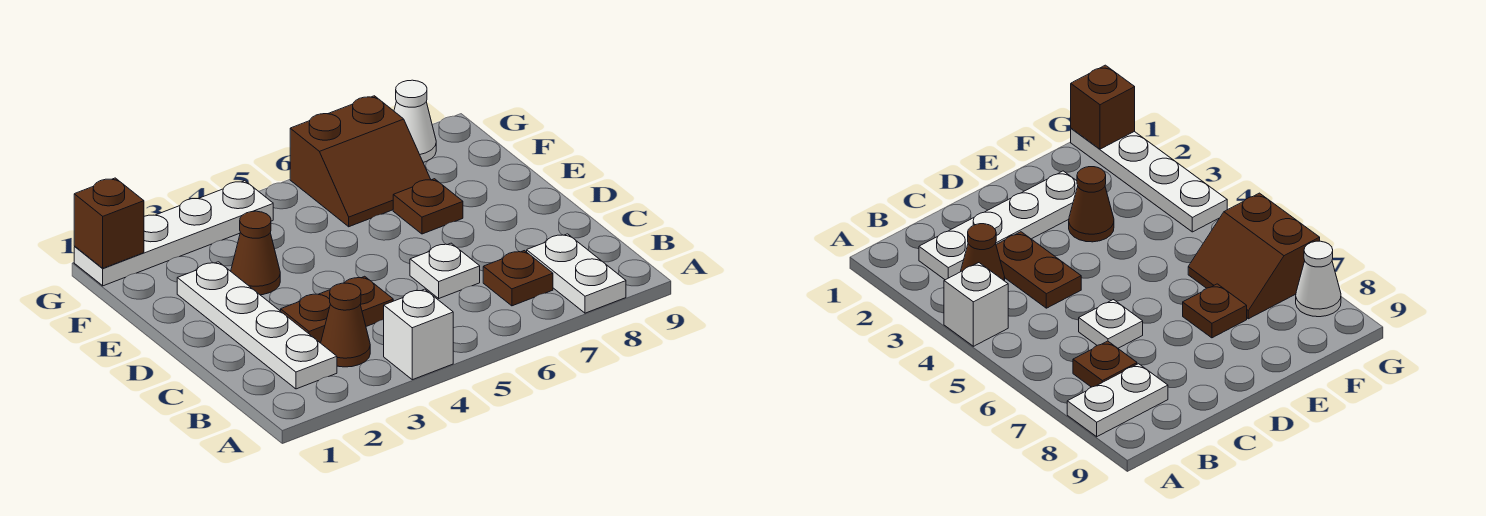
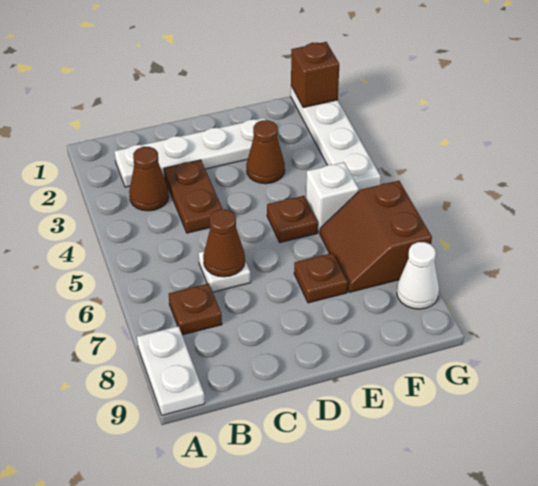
white 1x1 brick [384,289,453,380] -> white 1x1 brick moved to [306,162,359,233]
white 1x2 plate [527,234,626,313] -> white 1x2 plate turned to [137,326,205,415]
none -> brown 1x1 cone [203,209,245,277]
none -> brown 1x1 plate [267,196,318,243]

